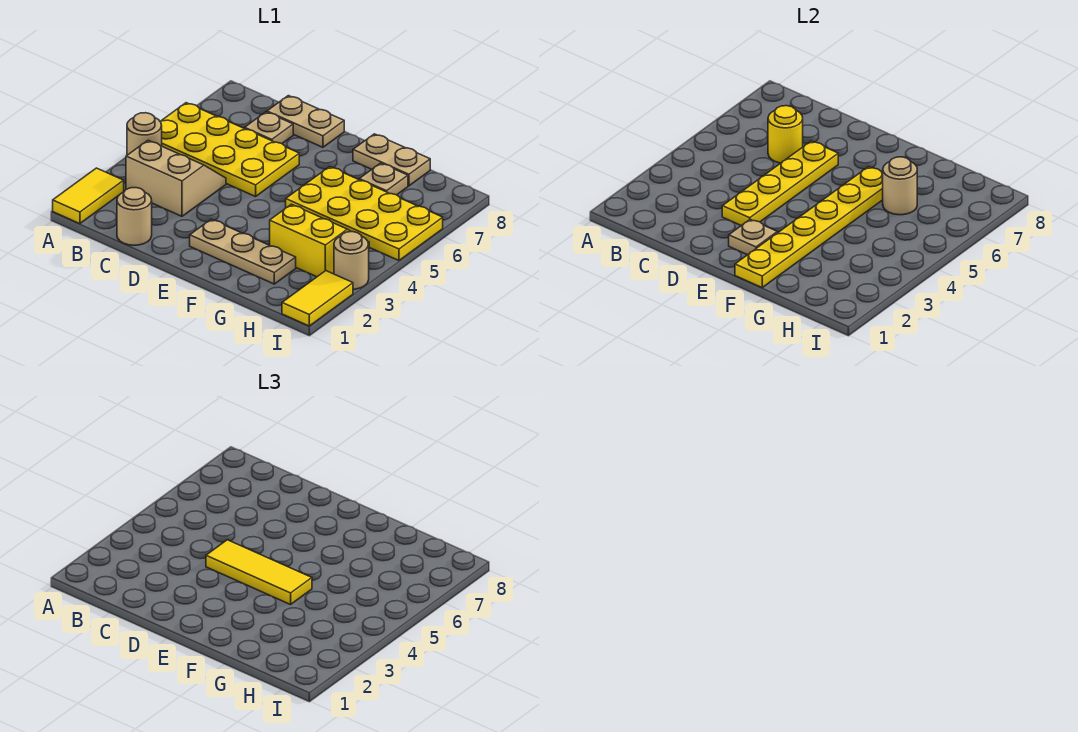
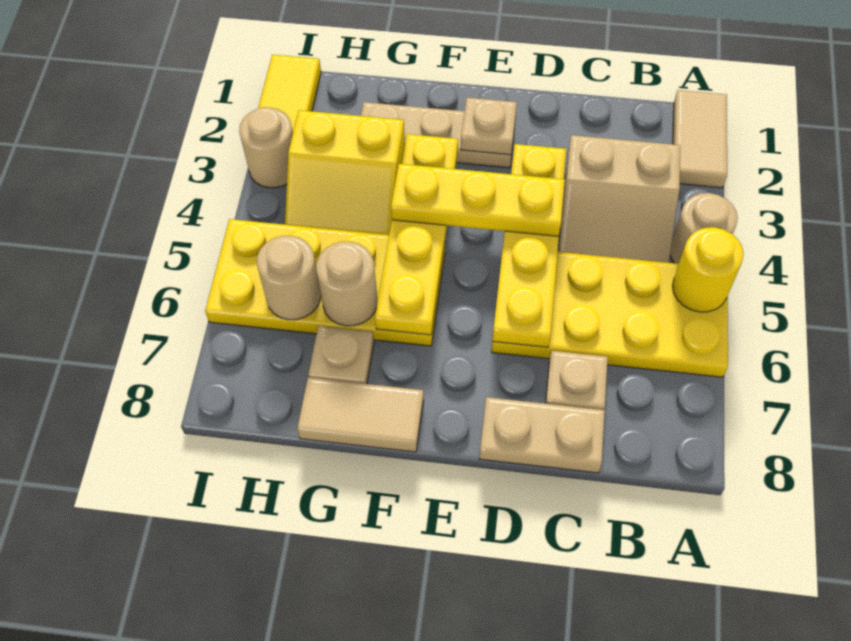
yellow 1x2 tile [53,168,124,224] -> tan 1x2 tile [673,90,727,188]
tan 1x1 round brick [117,188,152,245] -> tan 1x1 round brick moved to [257,236,321,320]
yellow 1x1 round brick [768,106,803,163] -> yellow 1x1 round brick moved to [673,227,744,312]
yellow 1x3 tile [206,540,312,605] -> yellow 1x3 plate [391,164,565,236]
yellow 1x6 plate [735,167,883,287] -> yellow 1x4 plate [375,134,458,335]
tan 1x2 plate [353,134,430,186] -> tan 1x2 tile [297,378,424,452]

